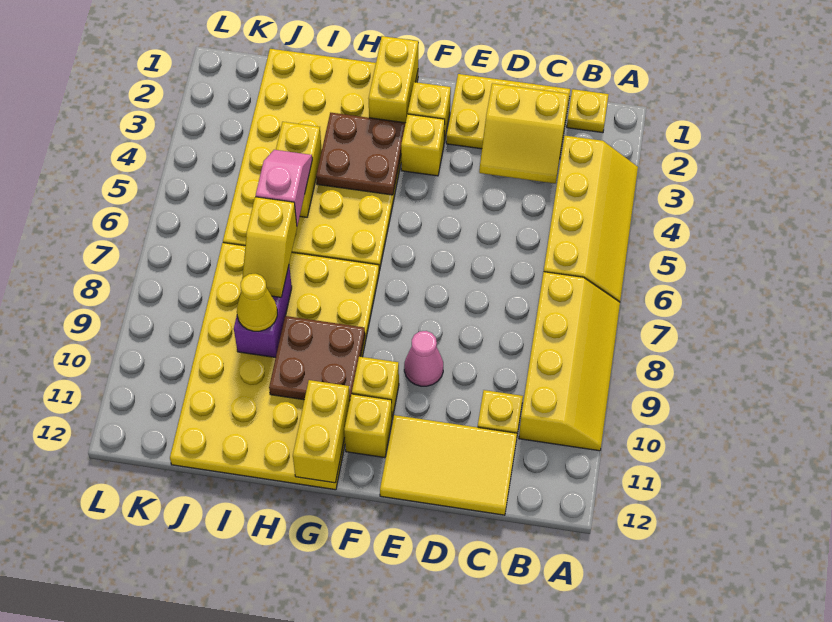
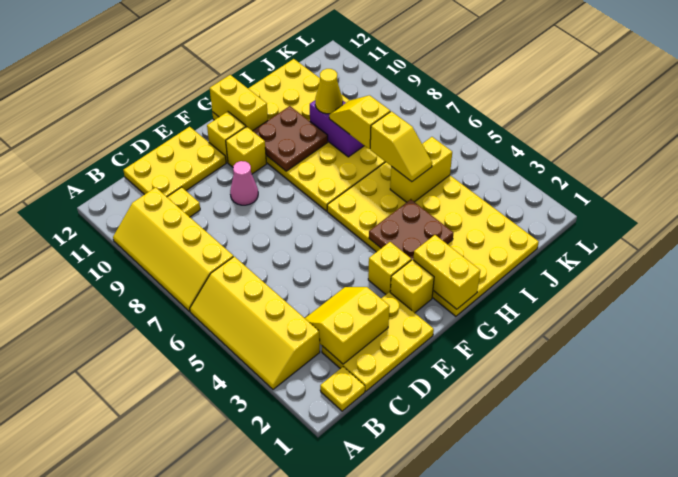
yellow 2x3 tile [380,415,517,515] -> yellow 2x3 plate [123,127,226,197]
yellow 1x2 brick [276,122,322,217] -> yellow 1x2 brick turned to [390,137,452,202]
pink 1x2 slope [256,150,312,226] -> yellow 1x2 slope [370,111,432,182]

